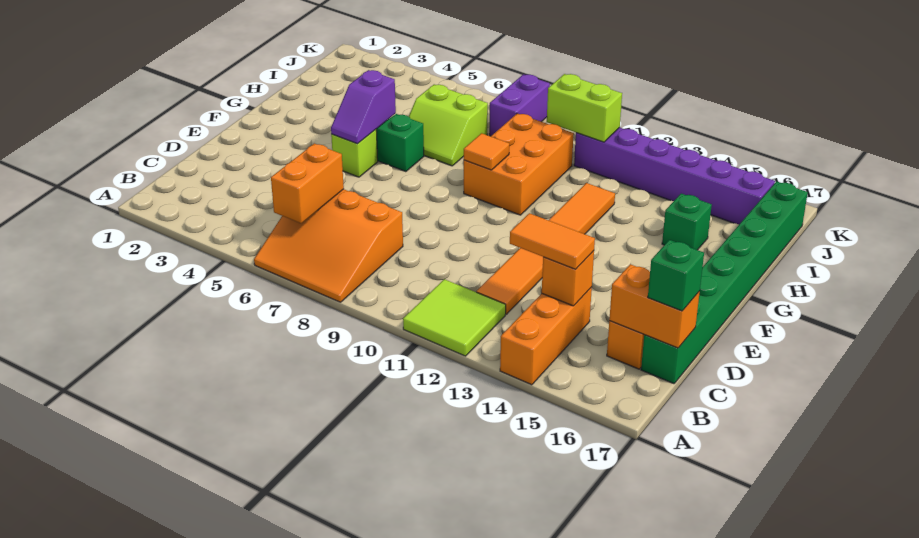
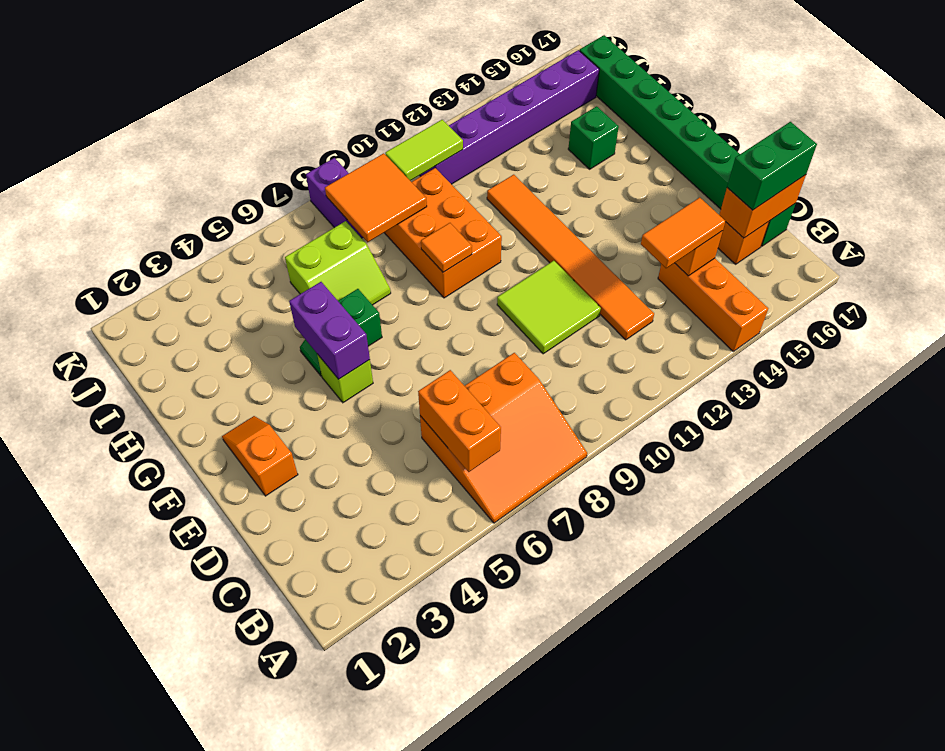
lime 2x2 tile [403,279,506,356] -> lime 2x2 tile moved to [497,261,601,354]
green 1x1 brick [648,240,704,311] -> green 1x2 brick [727,122,817,210]
none -> orange 1x2 slope [222,416,298,496]
purple 1x2 slope [331,70,396,144] -> purple 1x2 brick [289,282,370,379]
none -> orange 2x2 tile [325,153,427,242]
lime 1x2 brick [547,74,622,142] -> lime 1x2 tile [385,120,463,181]

